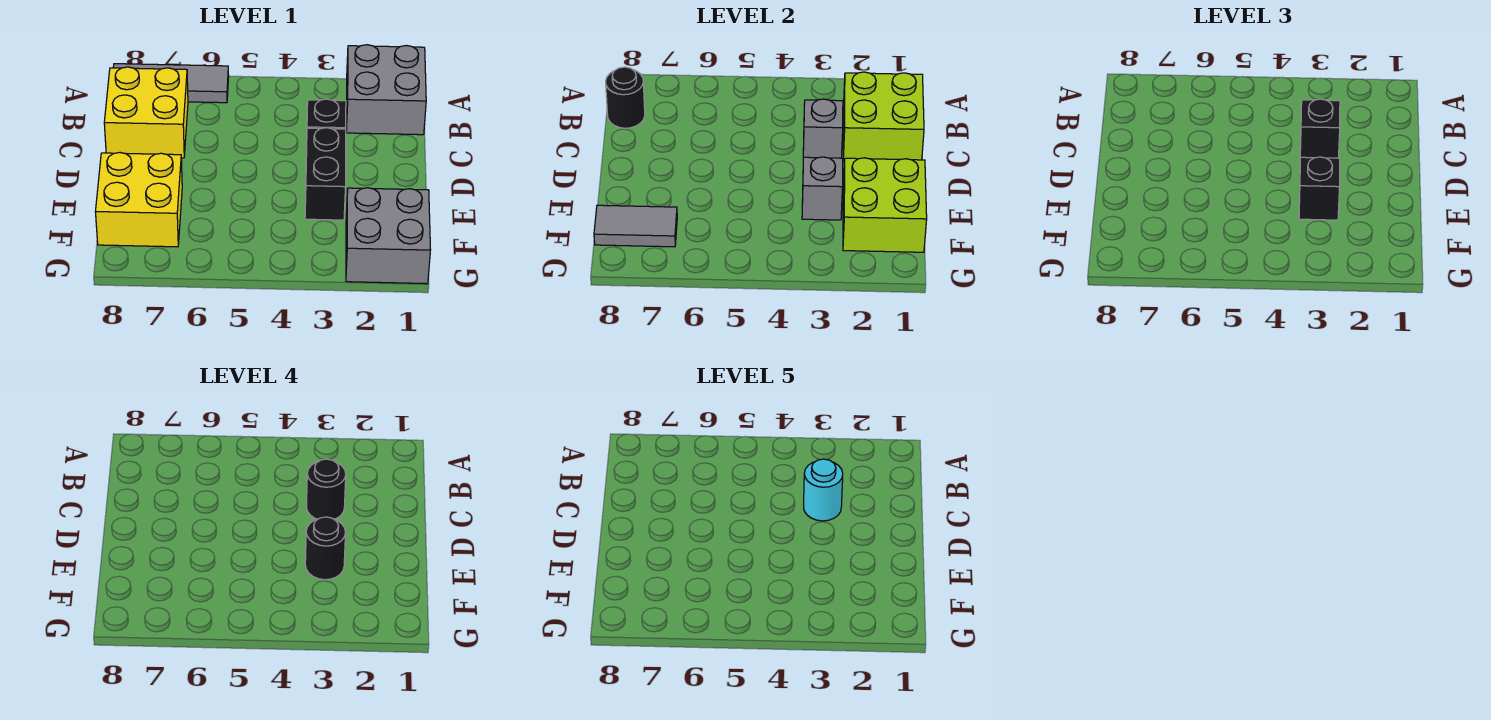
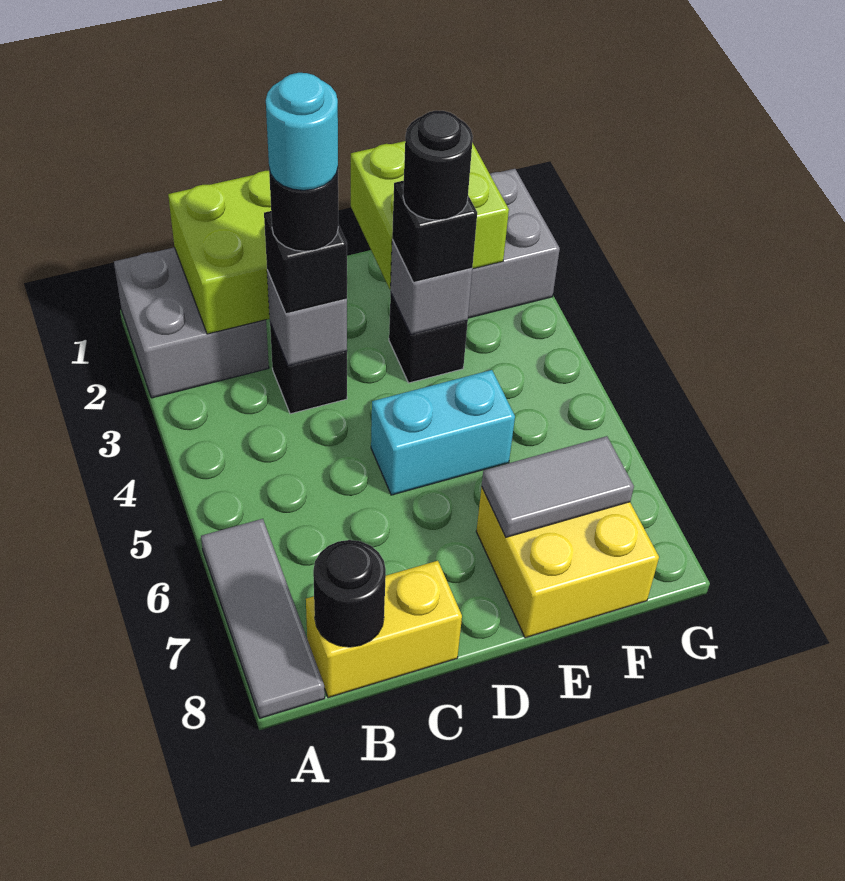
yellow 2x2 brick [104,67,188,158] -> yellow 1x2 brick [306,561,462,698]
black 1x2 brick [305,128,346,220] -> black 1x1 brick [389,293,468,383]
none -> cyan 1x2 brick [371,370,515,495]
grey 1x2 tile [594,205,677,247] -> grey 1x2 tile turned to [482,436,634,537]

